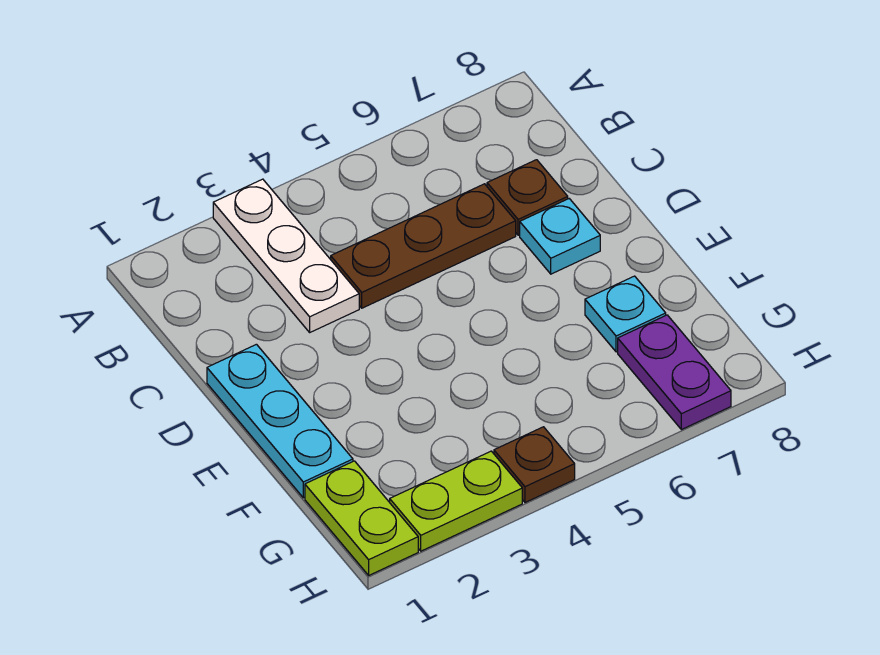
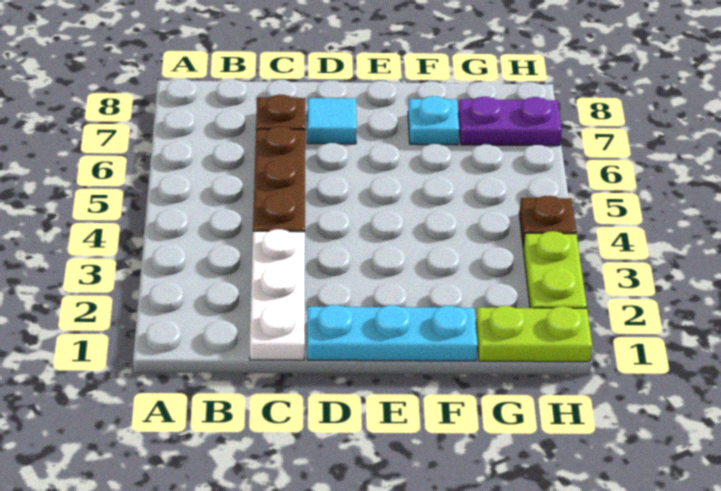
white 1x3 plate [213,179,359,332] -> white 1x3 plate turned to [250,229,305,360]
cyan 1x1 plate [520,199,600,274] -> cyan 1x1 tile [307,98,357,144]

